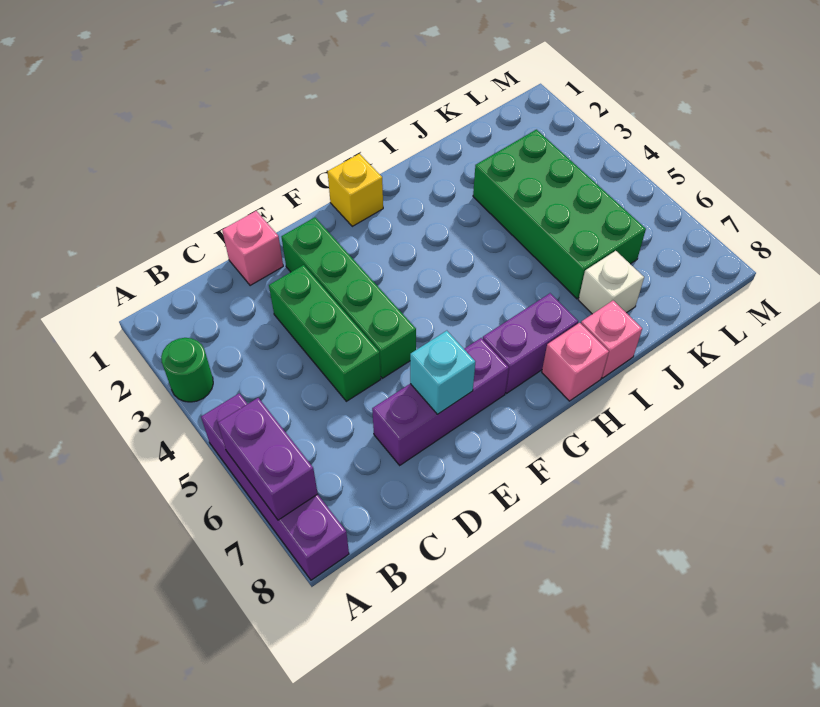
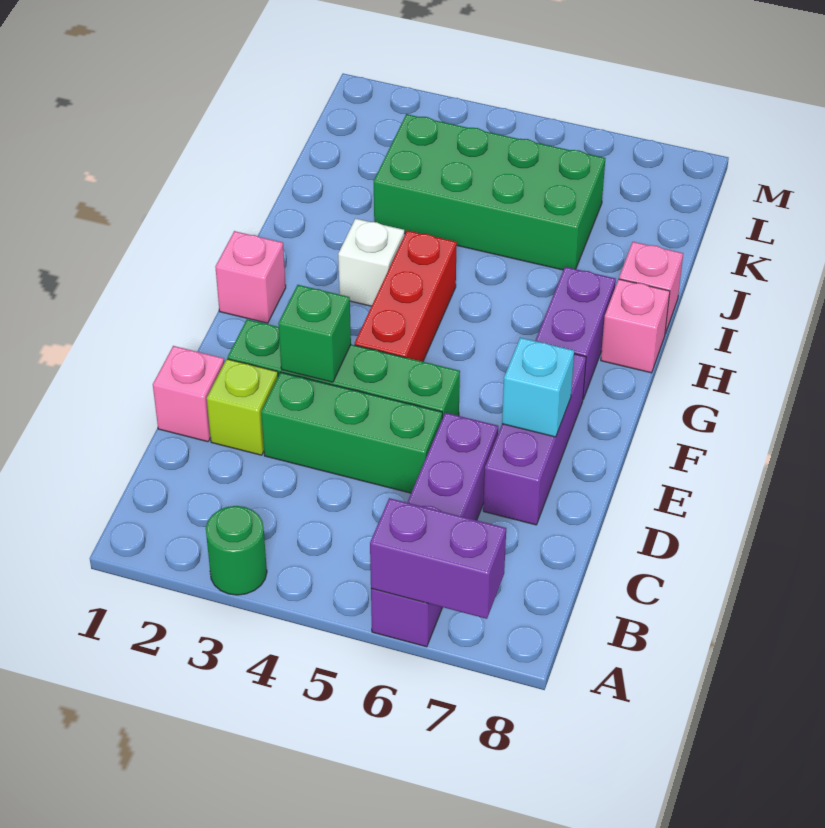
purple 1x4 brick [201,393,349,580] -> purple 1x4 brick turned to [371,413,498,647]
none -> lime 1x1 brick [207,359,278,455]
none -> green 1x1 brick [278,285,351,382]
none -> red 1x3 brick [355,230,457,362]
yellow 1x1 brick [328,154,383,226] -> pink 1x1 brick [216,231,286,323]
white 1x1 brick [579,251,644,314] -> white 1x1 brick moved to [338,219,404,306]

